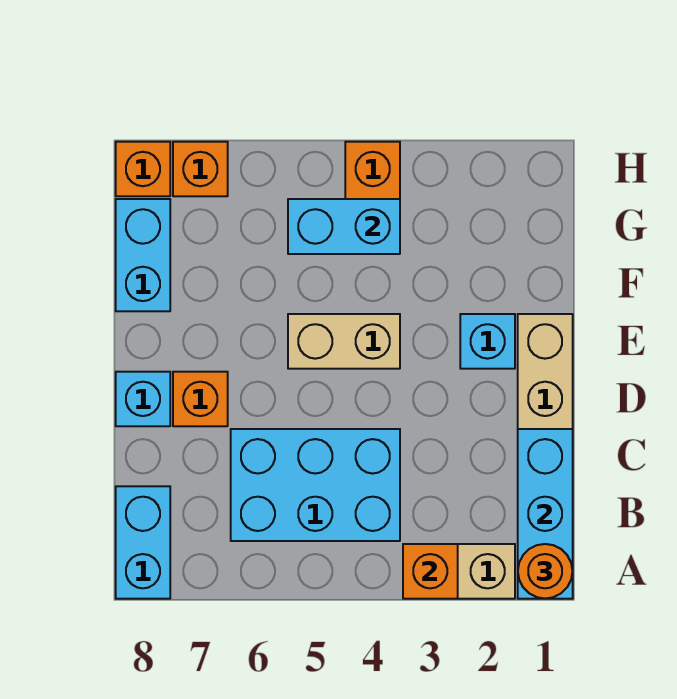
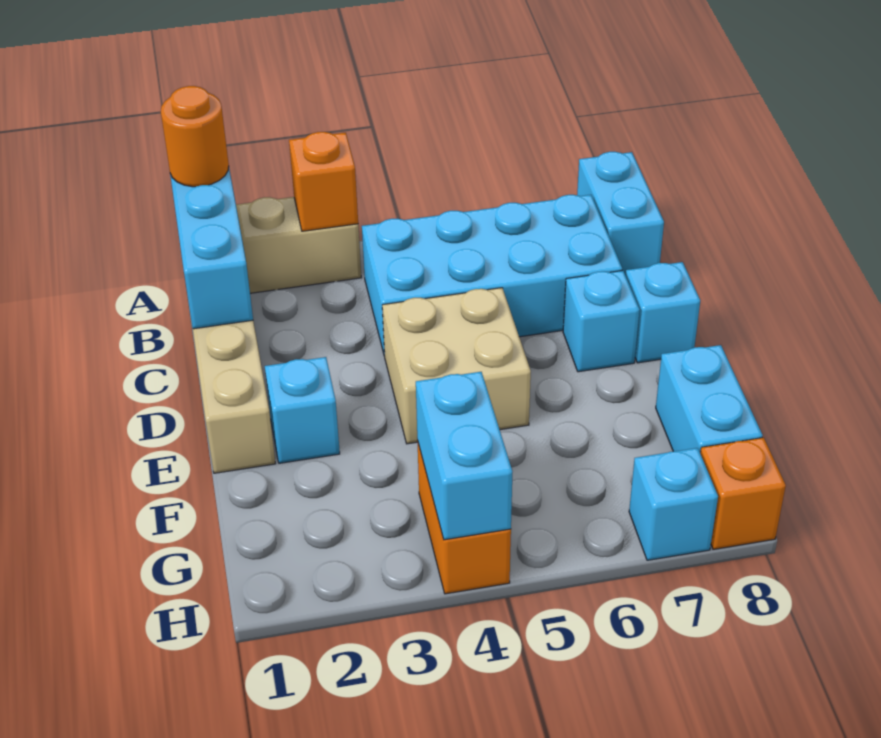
cyan 2x3 brick [231,429,400,541] -> cyan 2x4 brick [362,195,622,356]
orange 1x1 brick [173,372,228,426] -> cyan 1x1 brick [563,270,640,372]
tan 1x2 brick [288,314,400,369] -> tan 2x2 brick [382,288,531,444]
cyan 1x2 brick [288,199,400,254] -> cyan 1x2 brick turned to [416,372,513,540]
orange 1x1 brick [173,142,228,196] -> cyan 1x1 brick [629,448,718,560]

